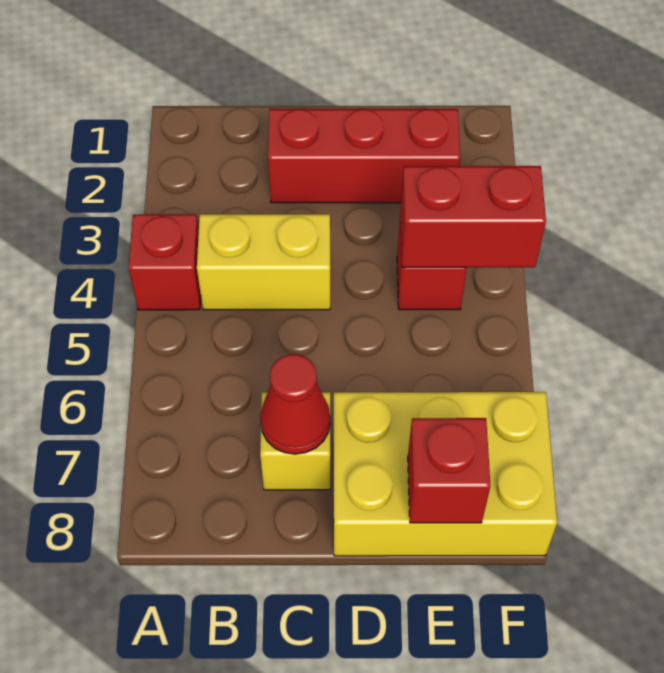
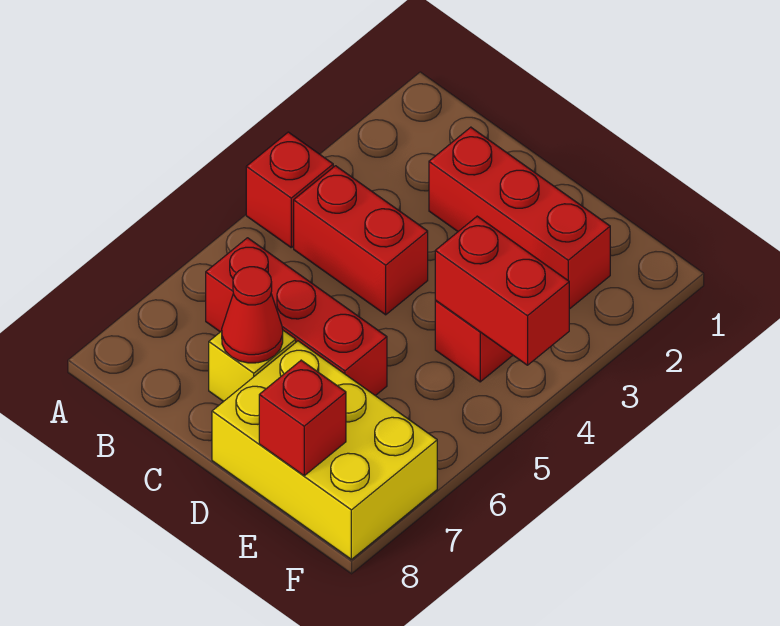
yellow 1x2 brick [197,214,330,310] -> red 1x2 brick [294,166,428,315]
none -> red 1x3 brick [206,238,387,396]

